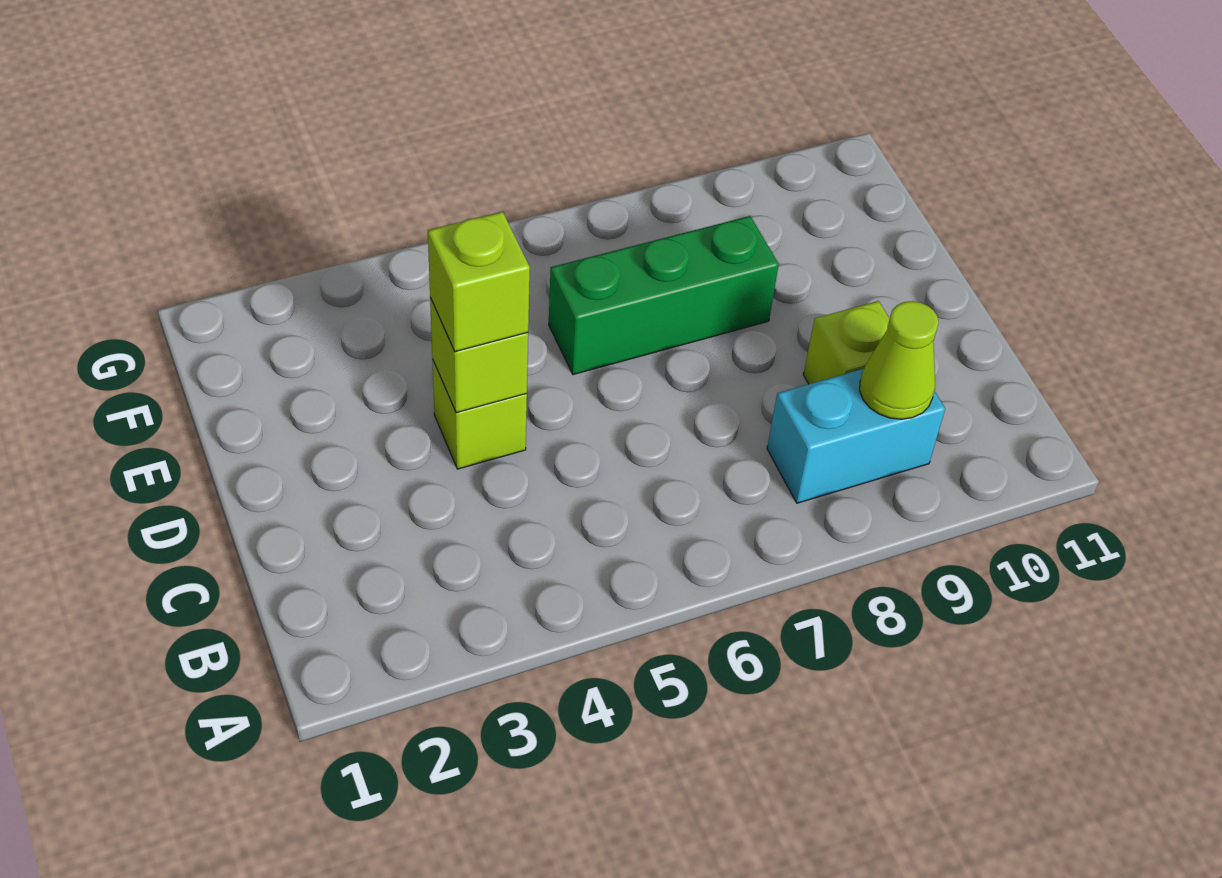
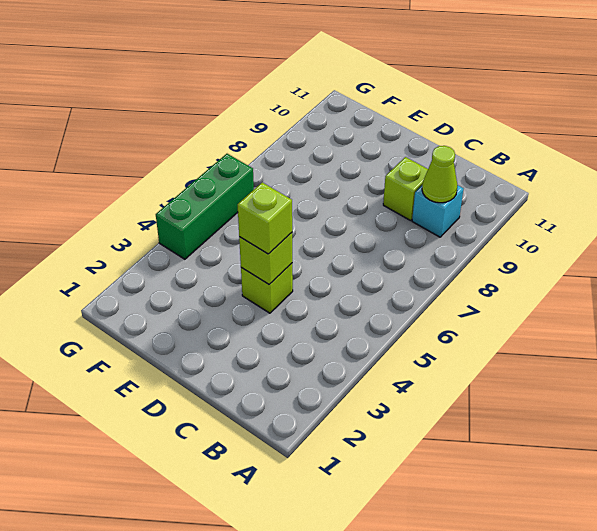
cyan 1x2 brick [767,369,945,503] -> cyan 1x1 brick [412,186,463,237]
green 1x3 brick [549,216,779,375] -> green 1x3 brick moved to [156,154,254,259]

